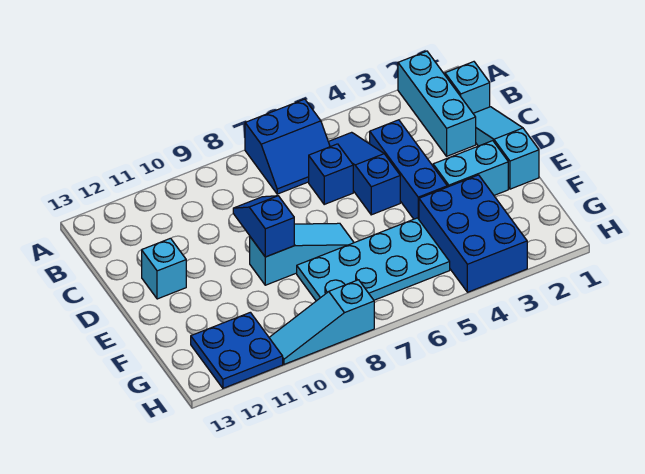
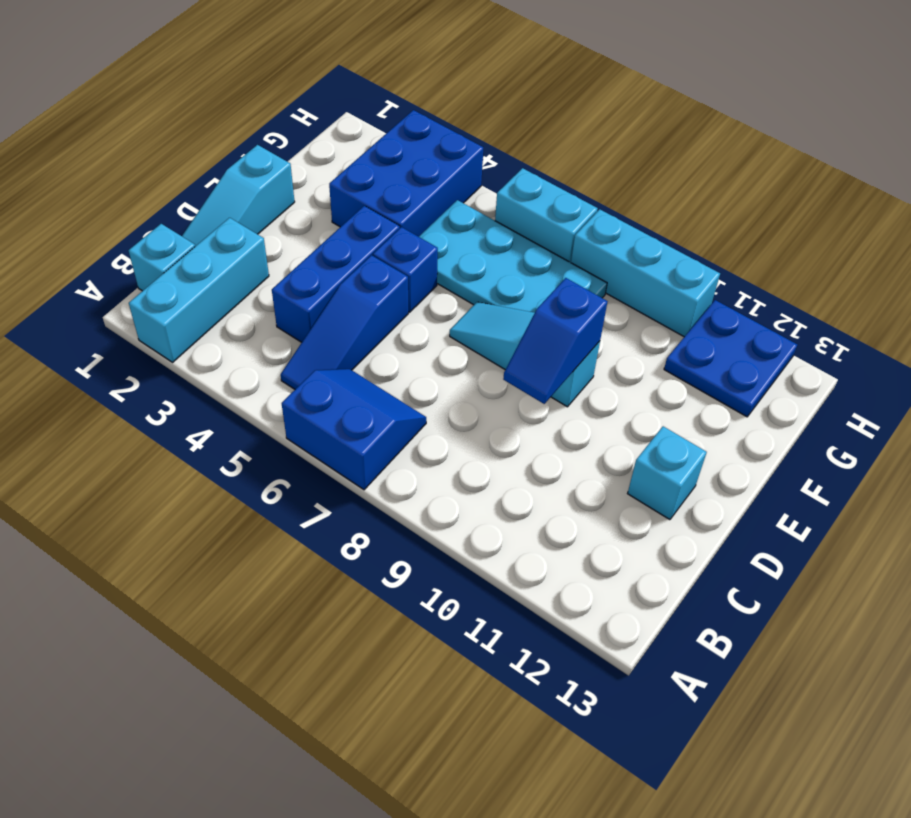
blue 1x1 brick [309,144,353,204] -> blue 1x1 brick moved to [373,227,438,312]
cyan 1x2 brick [433,141,508,195] -> cyan 1x2 brick moved to [495,168,598,263]
cyan 1x3 slope [269,280,374,364] -> cyan 1x3 brick [571,209,720,337]

